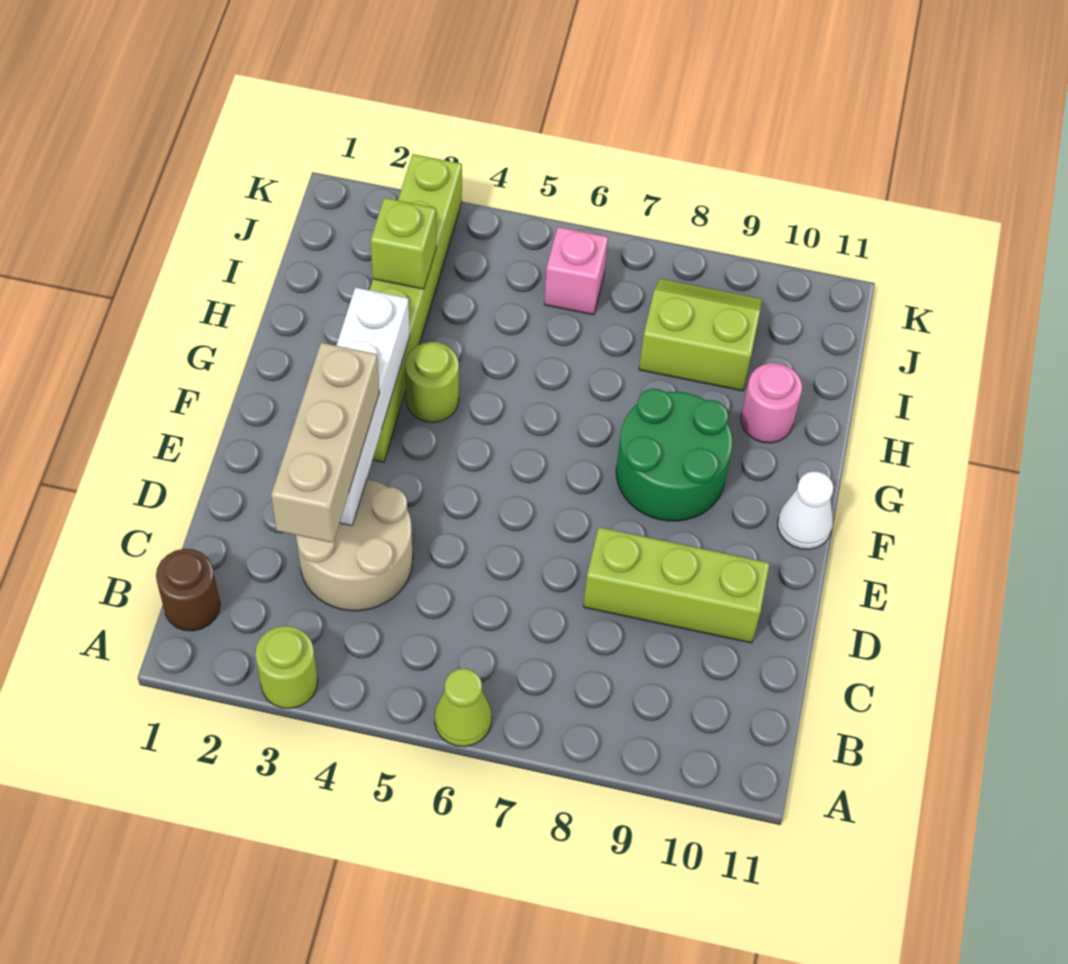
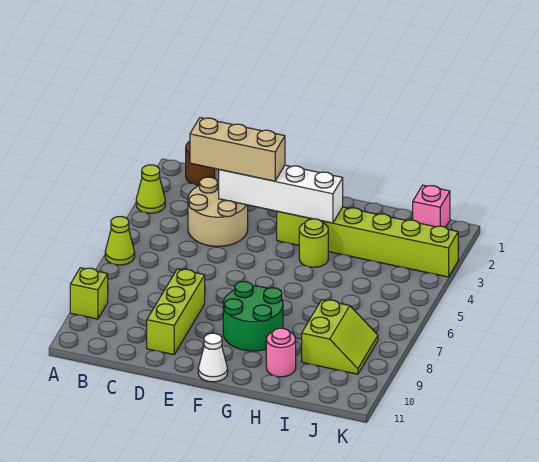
lime 1x1 round brick [255,626,318,708] -> lime 1x1 cone [136,165,165,213]
lime 1x1 brick [370,198,436,289] -> lime 1x1 brick moved to [70,268,108,319]
pink 1x1 brick [544,227,608,315] -> pink 1x1 brick moved to [413,185,450,228]

